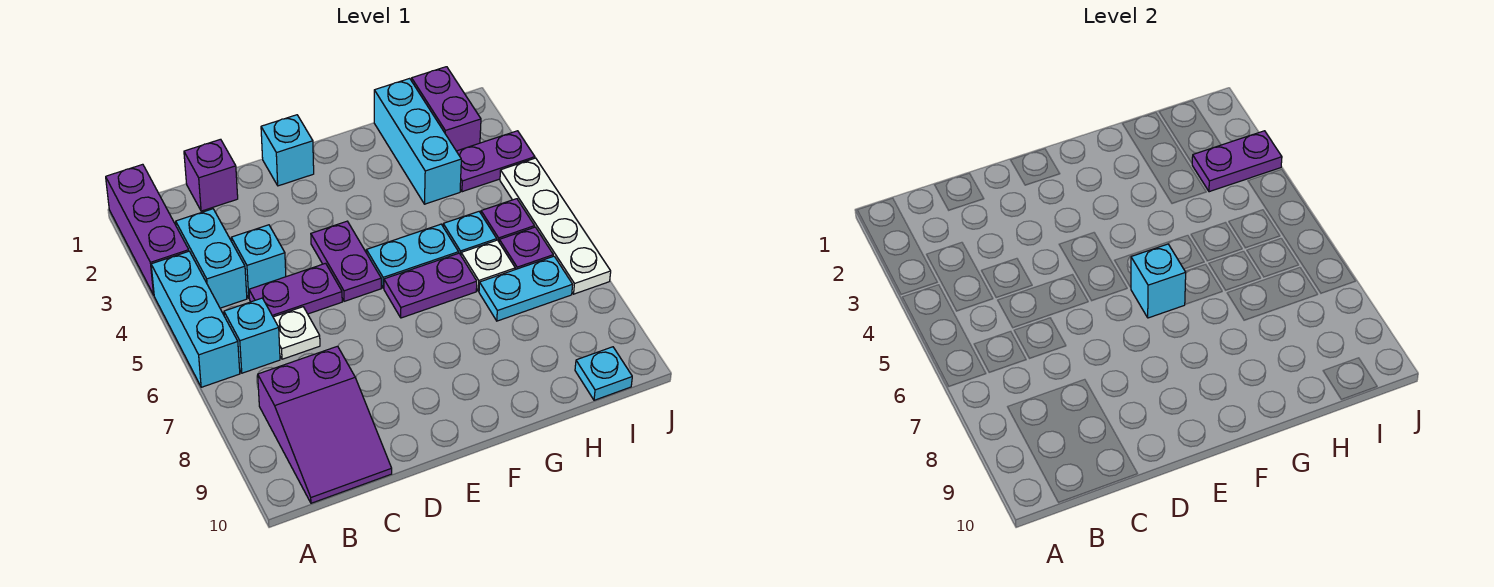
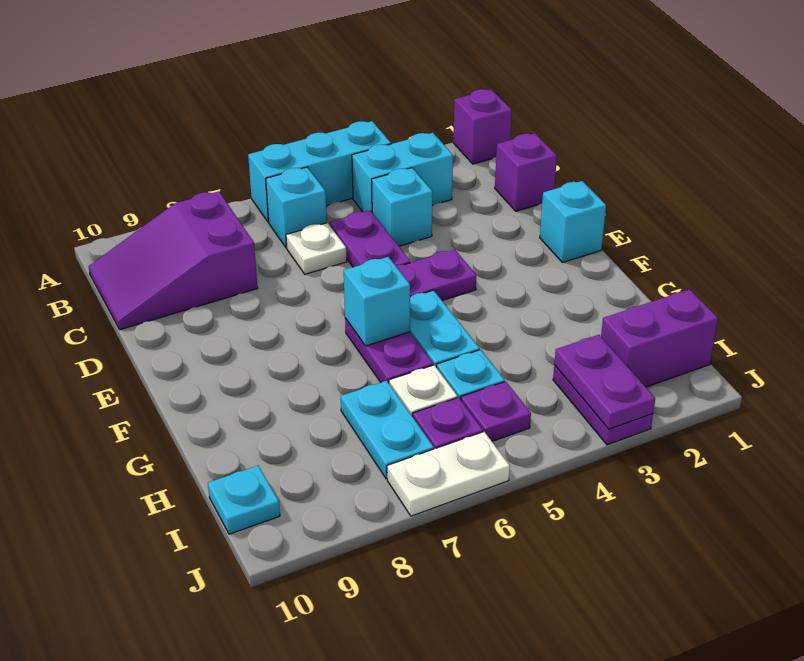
purple 1x3 brick [106,164,189,295] -> purple 1x1 brick [453,89,512,164]
cyan 1x3 brick [374,78,461,204] -> none
white 1x4 plate [500,158,611,294] -> white 1x2 plate [387,432,510,516]

